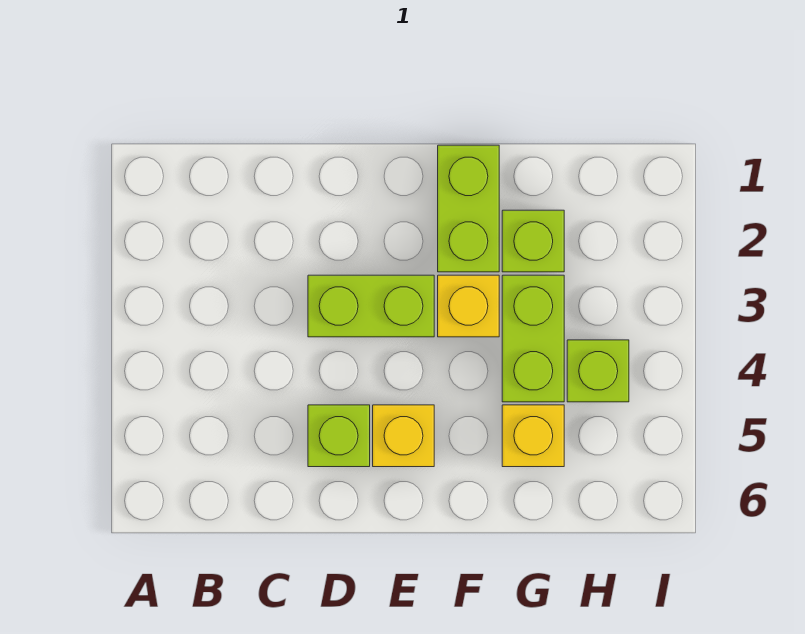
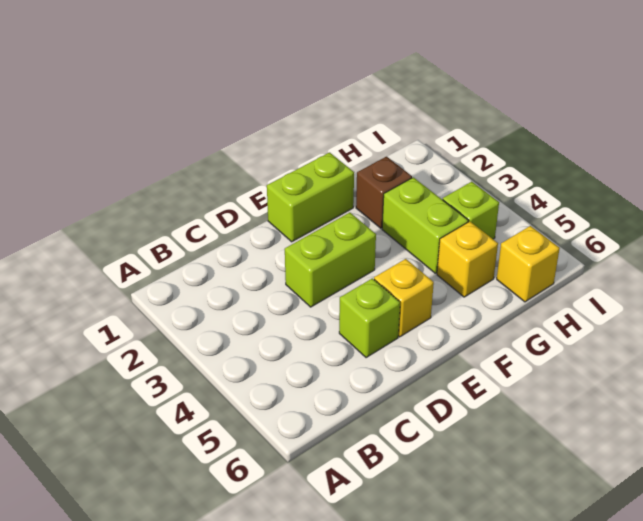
lime 1x2 brick [438,145,499,272] -> lime 1x2 brick turned to [267,153,354,242]
yellow 1x1 brick [438,275,499,337] -> yellow 1x1 brick moved to [497,226,560,302]
lime 1x1 brick [502,210,564,272] -> brown 1x1 brick [356,156,412,228]

